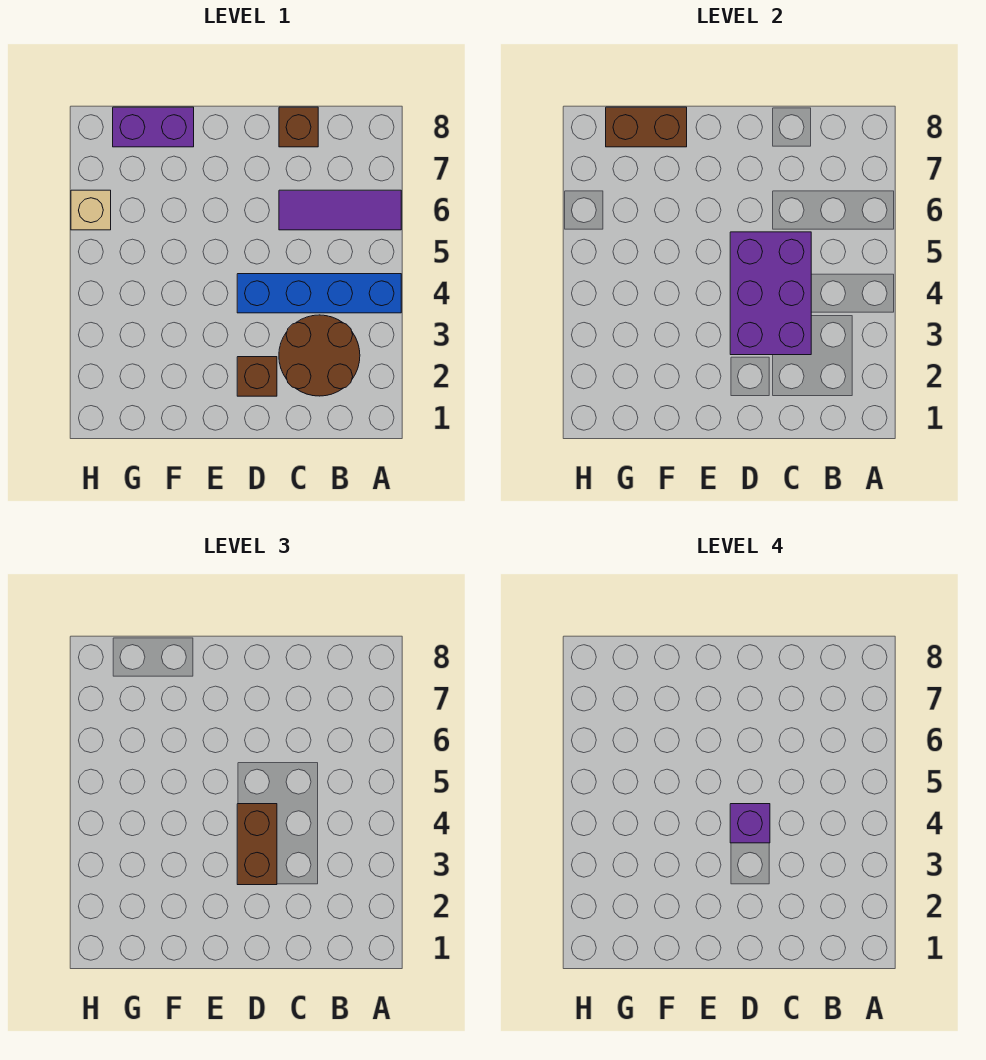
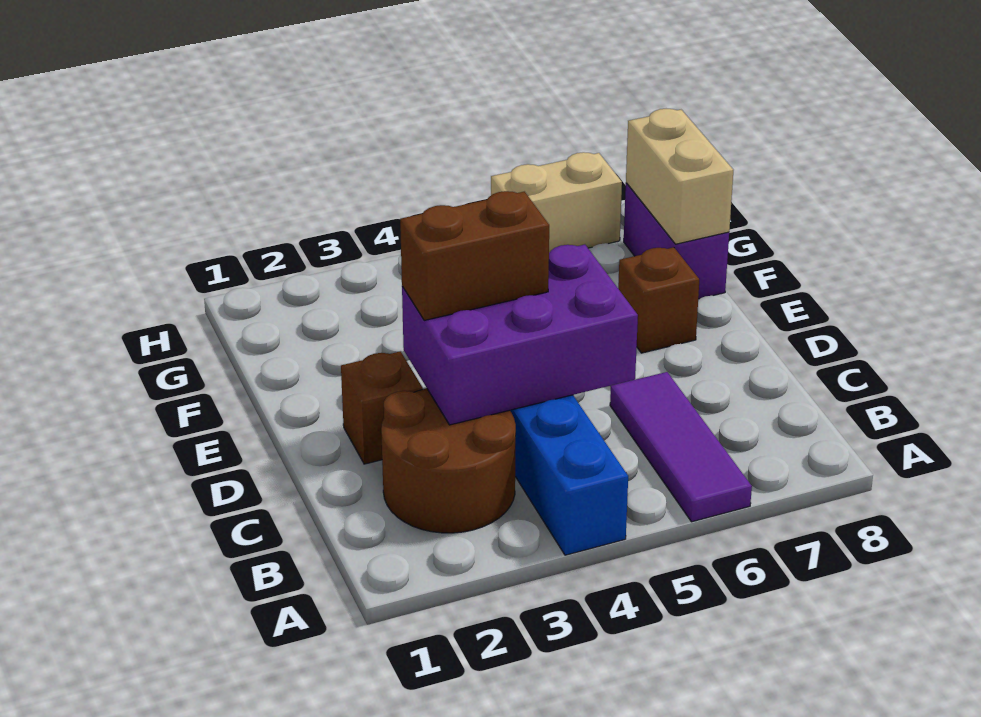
brown 1x1 brick [279,107,318,147] -> brown 1x1 brick moved to [618,247,699,353]
purple 1x1 brick [730,804,770,843] -> none
brown 1x2 brick [606,107,687,147] -> tan 1x2 brick [626,109,733,244]
tan 1x1 brick [71,190,111,230] -> tan 1x2 brick [491,152,622,253]

